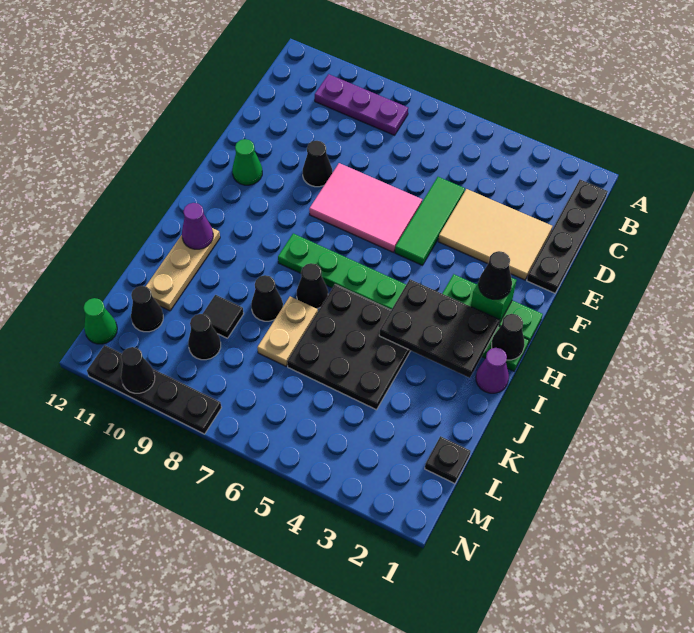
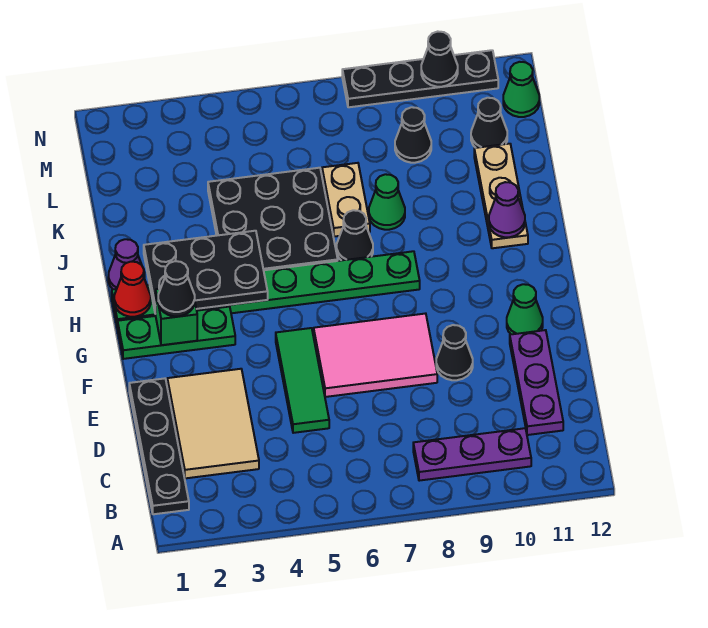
none -> purple 1x3 plate [510,330,563,435]
tan 2x3 tile [438,189,552,280] -> tan 2x3 tile turned to [167,369,259,478]
black 1x1 cone [492,314,525,360] -> red 1x1 cone [114,262,151,317]
black 1x1 cone [251,275,283,321] -> green 1x1 cone [369,174,405,230]
black 1x1 tile [203,295,244,338] -> none
black 1x1 plate [425,436,470,484] -> none

